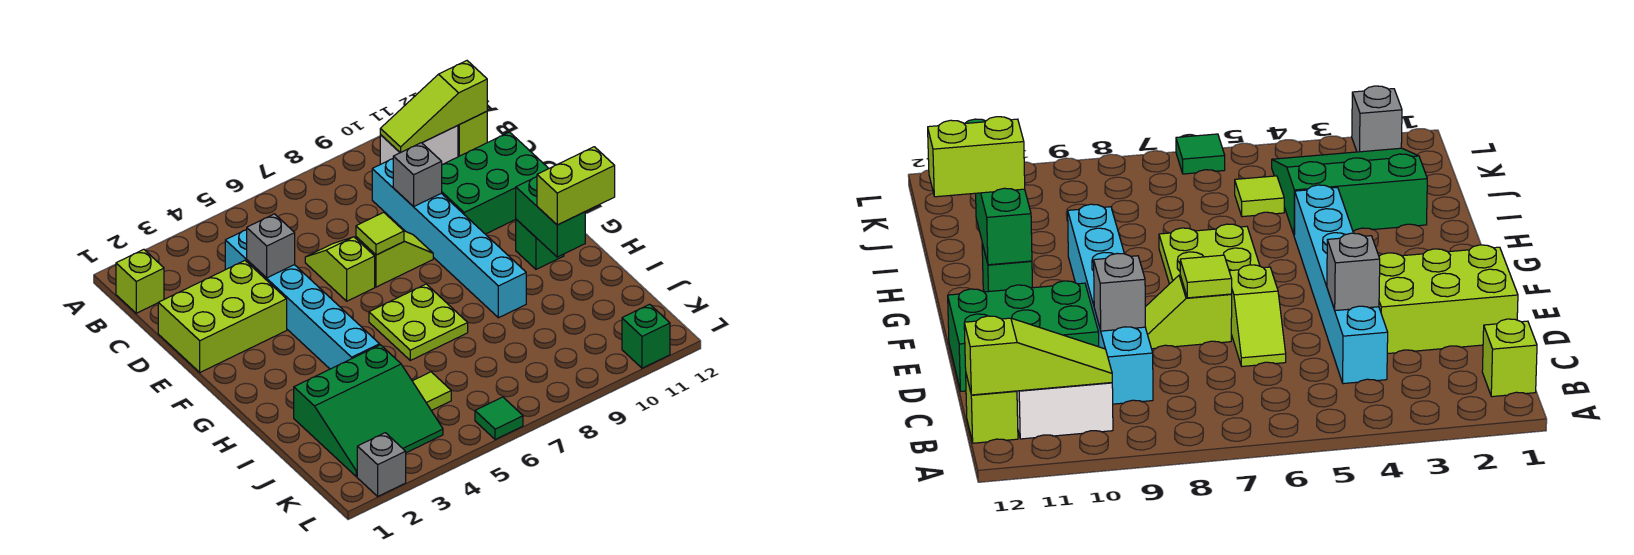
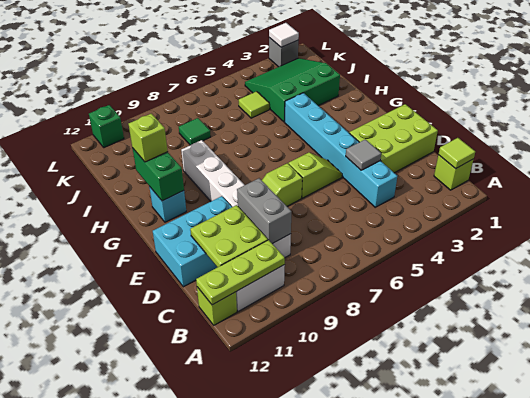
lime 1x3 slope [380,61,487,153] -> lime 1x3 plate [196,240,285,305]
cyan 1x6 brick [372,159,526,318] -> white 1x6 brick [181,140,291,258]
grey 1x1 brick [247,214,295,278] -> grey 1x1 tile [346,139,381,170]
lime 1x2 slope [305,237,375,301] -> lime 1x2 slope turned to [289,153,342,198]
grey 1x1 brick [393,143,442,207] -> grey 1x2 brick [237,178,291,244]
green 2x3 brick [442,132,549,234] -> cyan 2x3 brick [153,196,232,287]
lime 1x1 tile [356,212,404,255] -> lime 1x1 tile moved to [438,138,475,169]
lime 2x2 plate [369,284,468,360] -> lime 2x2 plate moved to [190,205,268,267]
green 1x1 brick [516,219,564,269] -> cyan 1x1 brick [149,186,186,222]
lime 1x2 brick [537,147,615,225] -> lime 1x1 brick [129,114,168,162]
none -> white 1x1 tile [269,23,299,47]
green 1x1 tile [475,397,523,440] -> green 1x1 tile moved to [179,118,211,145]

